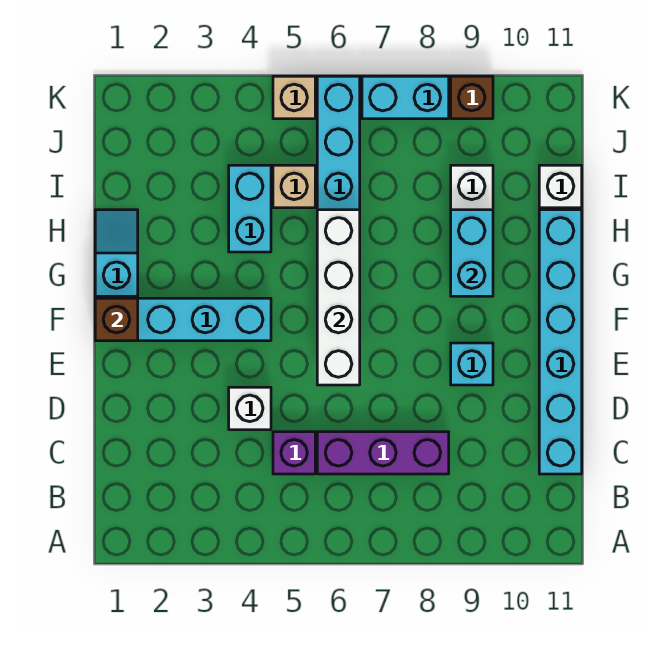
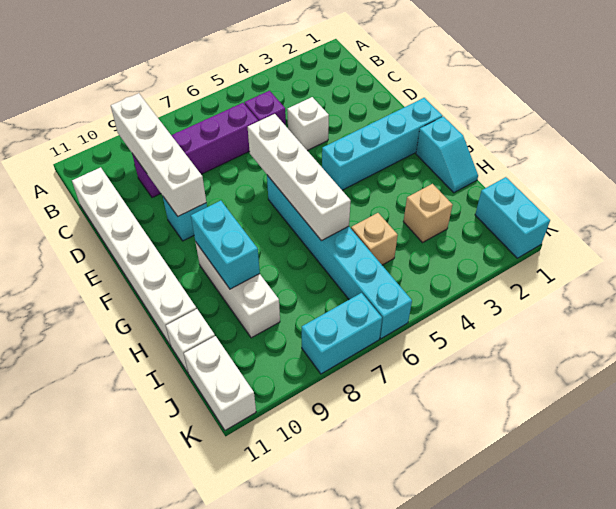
none -> white 1x4 brick [111,93,206,216]
purple 1x3 brick [317,432,449,474] -> purple 1x4 brick [132,103,258,198]
cyan 1x6 brick [539,210,582,474] -> white 1x6 brick [72,167,196,346]
brown 1x1 brick [95,298,138,341] -> none
cyan 1x2 brick [229,165,271,252] -> cyan 1x2 brick moved to [475,177,550,258]
none -> white 1x2 brick [184,336,256,430]
tan 1x1 brick [273,76,315,119] -> tan 1x1 brick moved to [403,184,452,243]
brown 1x1 brick [451,76,493,119] -> none

